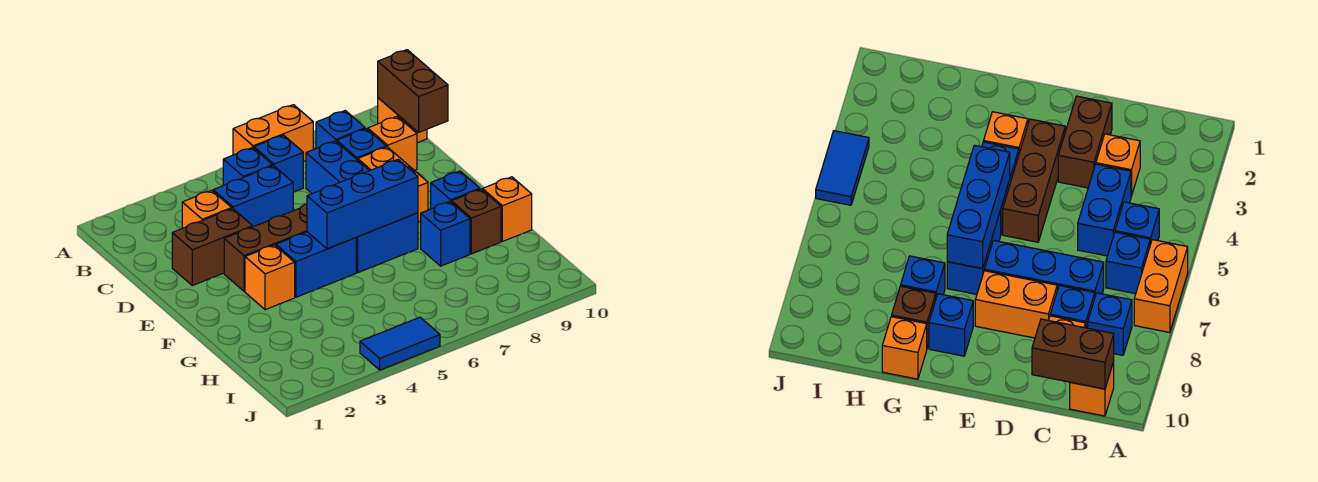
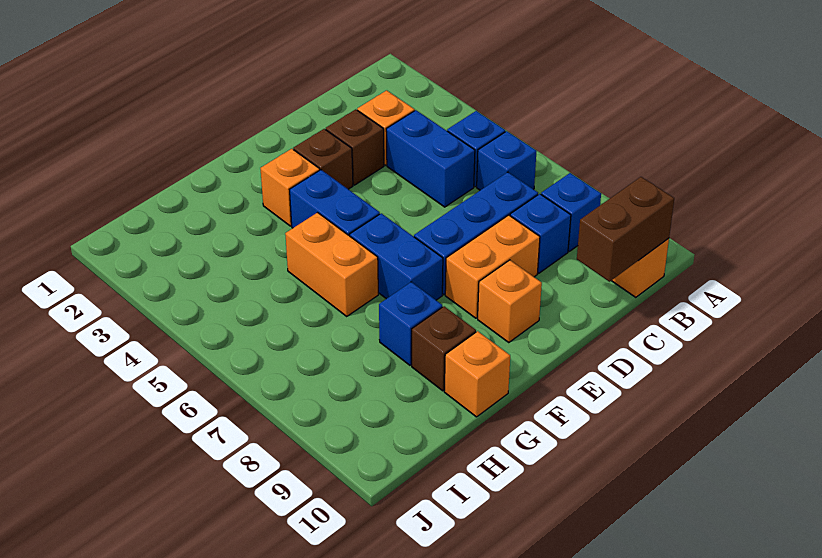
orange 1x2 brick [233,105,313,162] -> orange 1x2 brick moved to [285,213,378,316]
orange 1x1 brick [368,116,417,170] -> orange 1x1 brick moved to [478,260,542,343]
brown 1x2 brick [172,209,253,286] -> brown 1x1 brick [326,109,384,185]
brown 1x3 brick [224,204,307,291] -> brown 1x1 brick [293,129,353,189]
blue 1x3 brick [307,160,418,249] -> none
blue 1x1 brick [431,171,480,209] -> none
blue 1x2 tile [360,317,440,370] -> none

